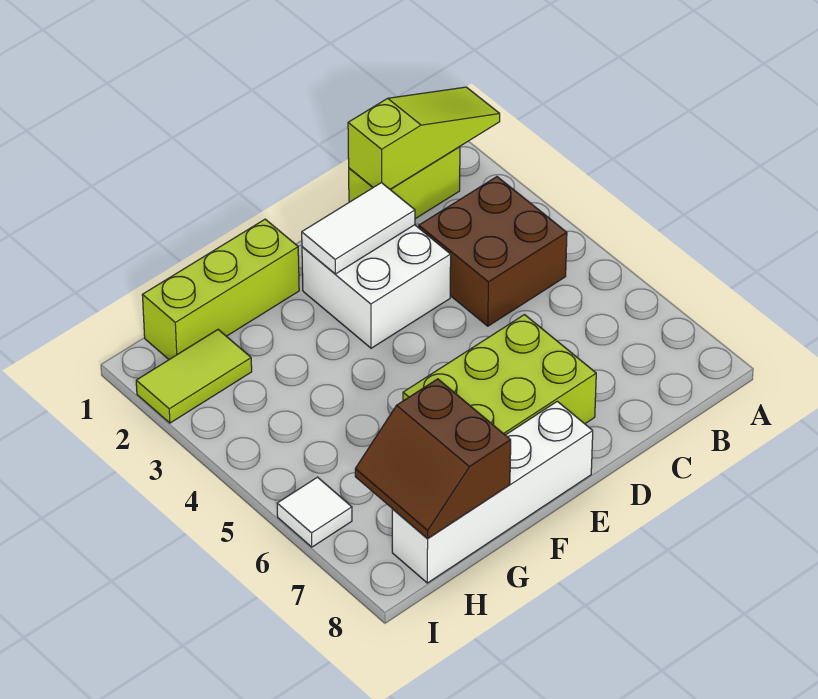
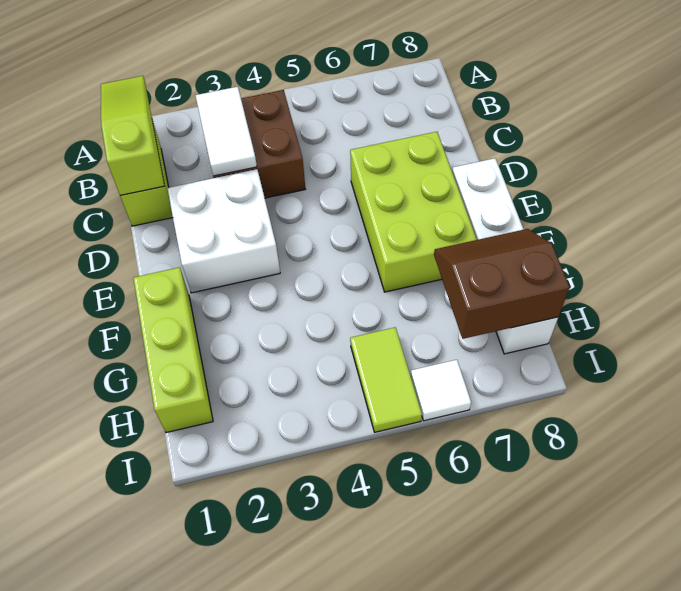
white 1x2 tile [302,183,415,274] -> white 1x2 tile moved to [195,87,257,176]
brown 2x2 slope [355,379,511,538] -> brown 2x2 slope turned to [434,229,570,339]
lime 1x2 tile [136,330,252,423] -> lime 1x2 tile moved to [350,327,422,432]

